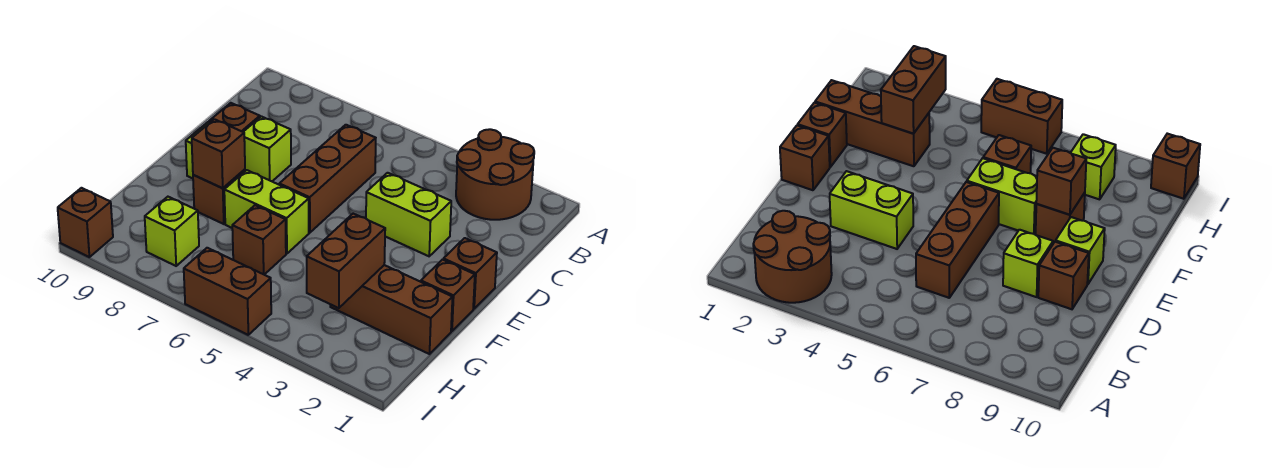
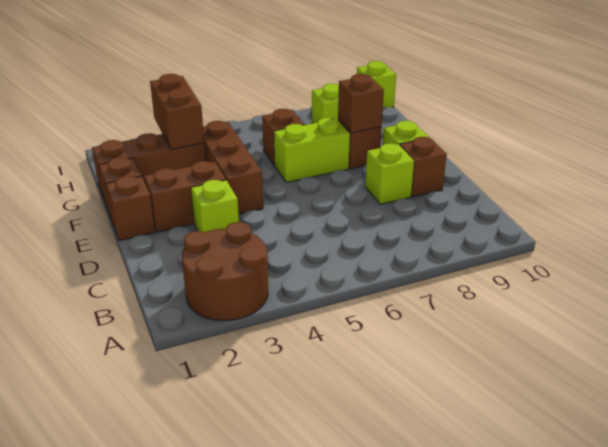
brown 1x3 brick [279,125,376,233] -> brown 1x3 brick moved to [203,121,263,214]
lime 1x2 brick [366,173,451,256] -> lime 1x1 brick [191,180,239,232]
brown 1x2 brick [184,248,271,335] -> brown 1x2 brick moved to [144,161,226,232]
brown 1x1 brick [58,188,113,257] -> lime 1x1 brick [357,61,396,108]

